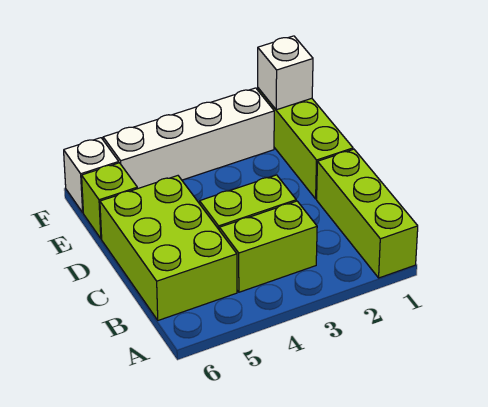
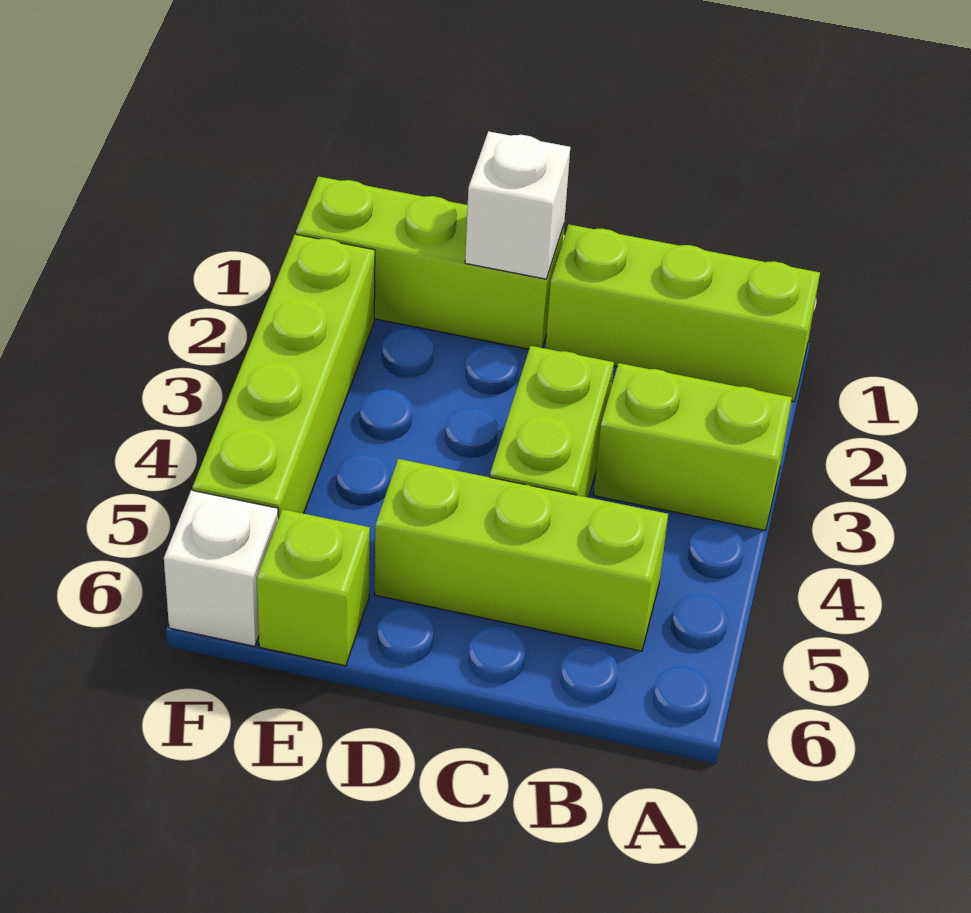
lime 1x2 brick [219,201,317,292] -> lime 1x2 brick turned to [594,363,792,530]
lime 2x3 brick [100,176,237,320] -> lime 1x3 brick [375,459,668,651]
white 1x1 brick [258,36,313,110] -> white 1x1 brick moved to [465,131,570,279]
white 1x4 brick [103,88,274,189] -> lime 1x4 brick [192,234,375,519]

